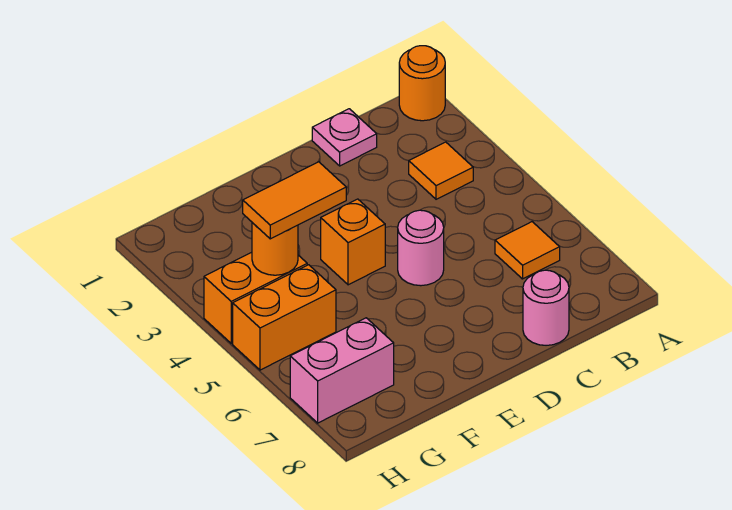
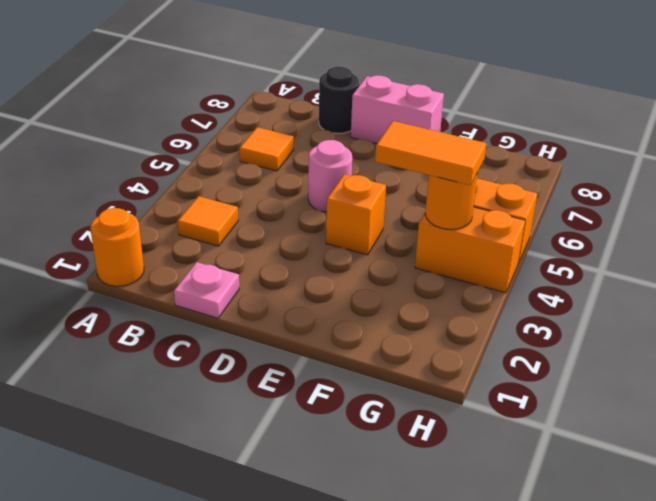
pink 1x1 round brick [523,270,569,345] -> black 1x1 round brick [319,67,359,133]
pink 1x2 brick [290,318,394,423] -> pink 1x2 brick moved to [351,75,444,144]

